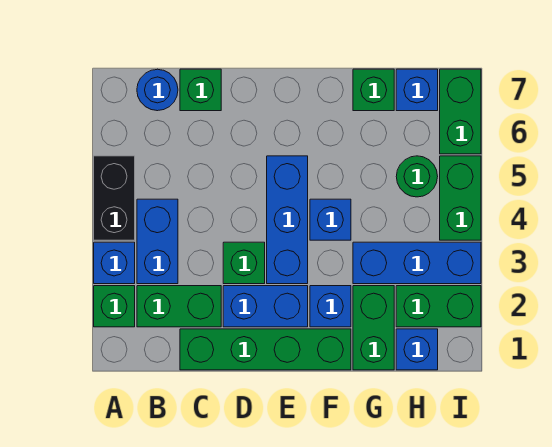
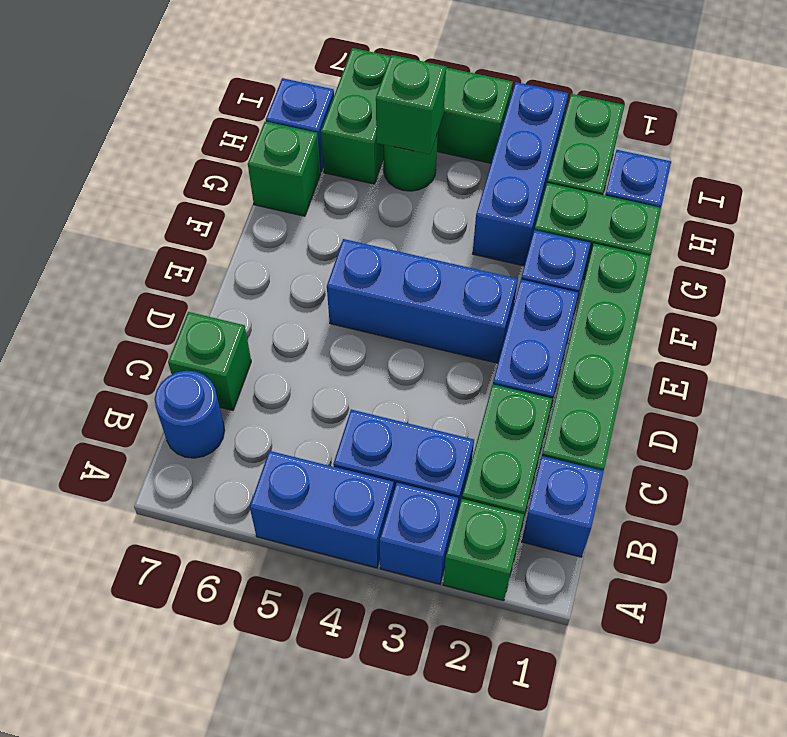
black 1x2 brick [94,156,135,240] -> blue 1x2 brick [250,451,394,568]
green 1x1 brick [223,242,265,284] -> green 1x1 brick moved to [376,55,446,154]
blue 1x1 brick [310,199,351,240] -> blue 1x1 brick moved to [522,456,604,557]
green 1x2 brick [440,69,481,154] -> green 1x2 brick turned to [321,48,390,184]

